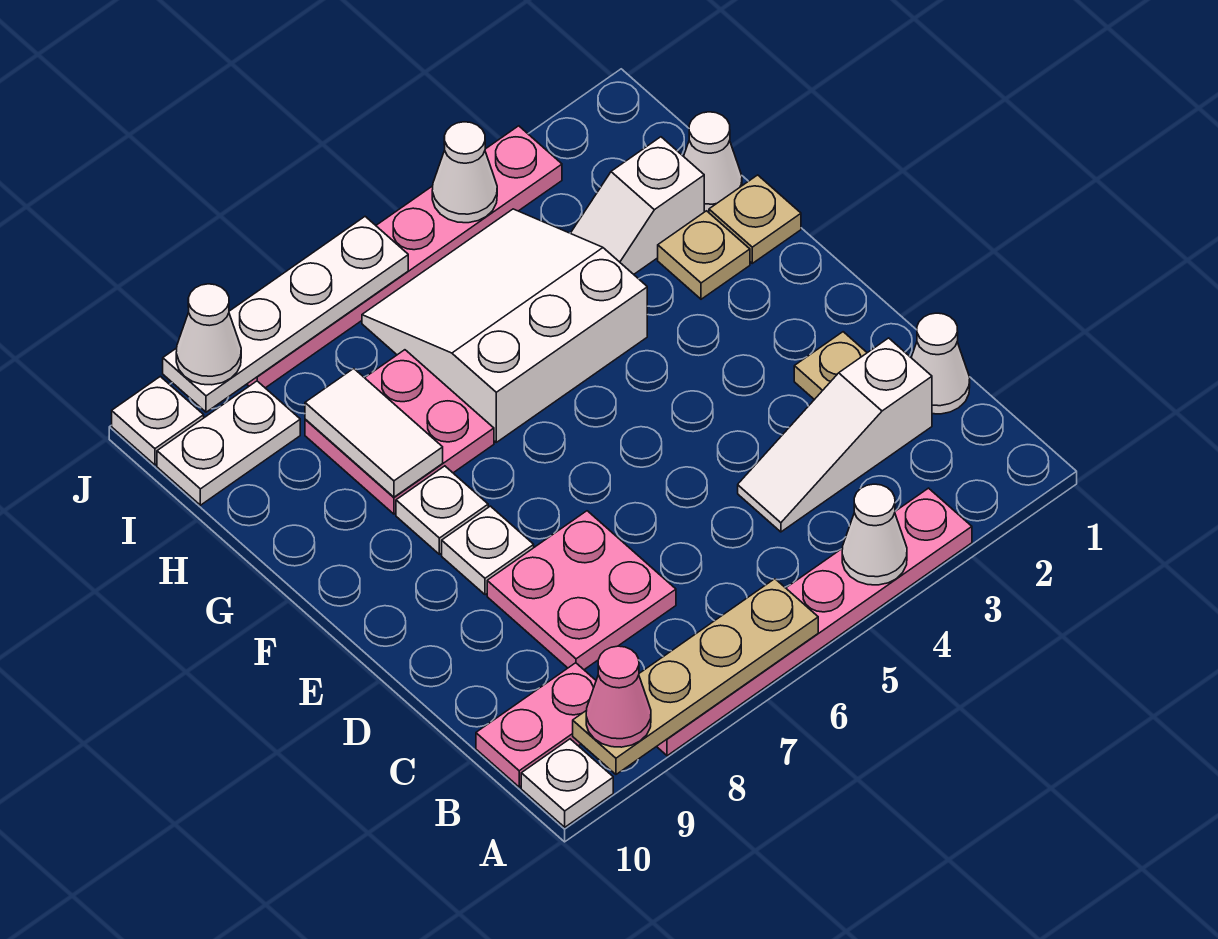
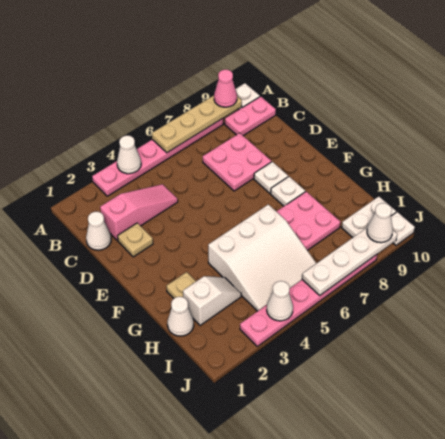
white 1x3 slope [738,338,932,532] -> pink 1x3 slope [100,184,178,241]
tan 1x1 plate [709,175,801,263] -> none
white 1x2 tile [305,369,443,497] -> none

